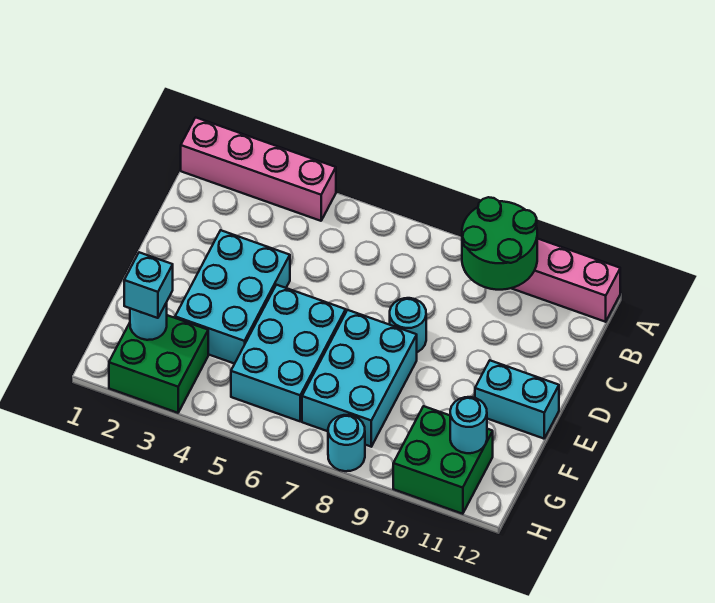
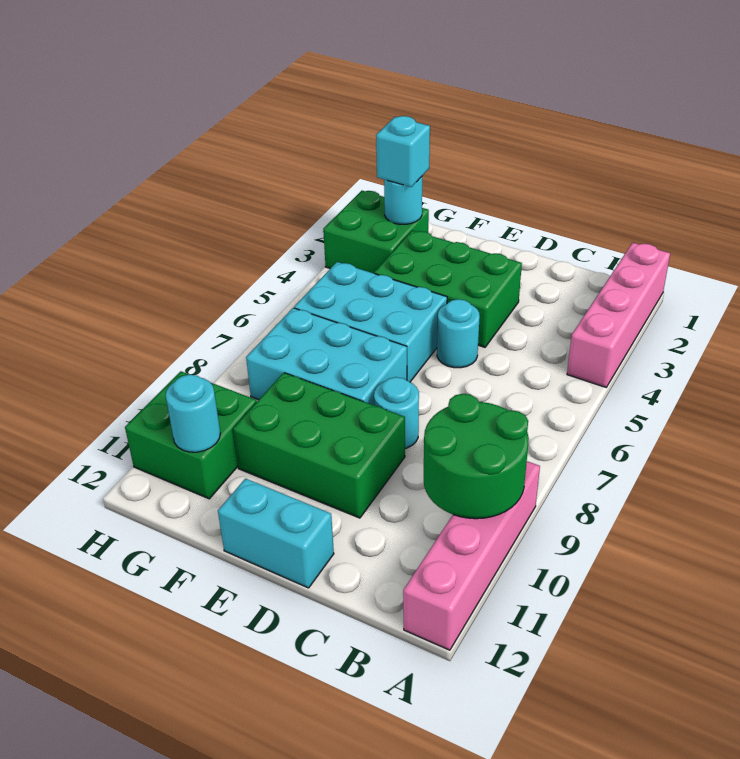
cyan 2x3 brick [175,230,290,364] -> green 2x3 brick [374,230,522,347]
none -> green 2x3 brick [233,373,405,518]
cyan 1x2 brick [475,360,559,439] -> cyan 1x2 brick turned to [218,479,334,588]
cyan 1x1 round brick [328,415,365,471] -> cyan 1x1 round brick moved to [437,299,480,368]

